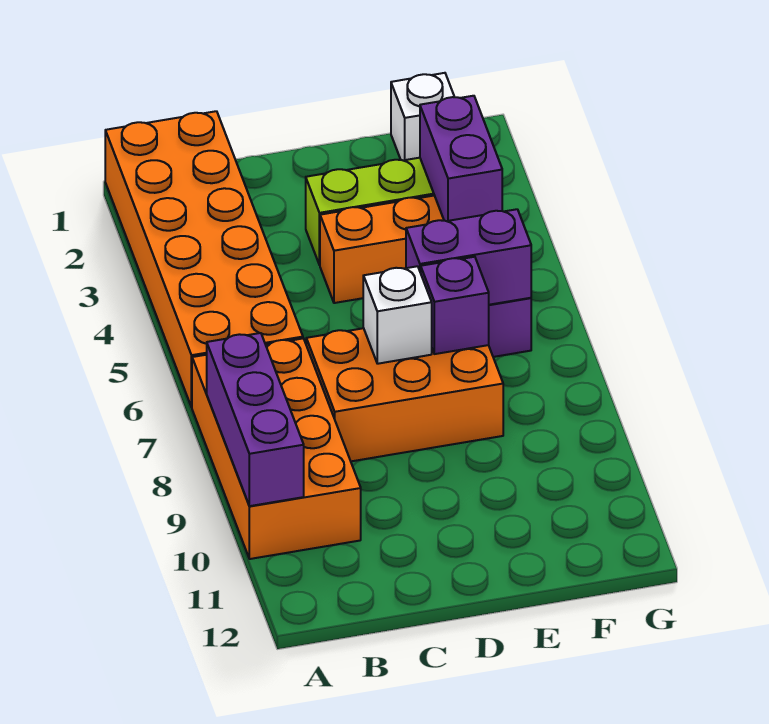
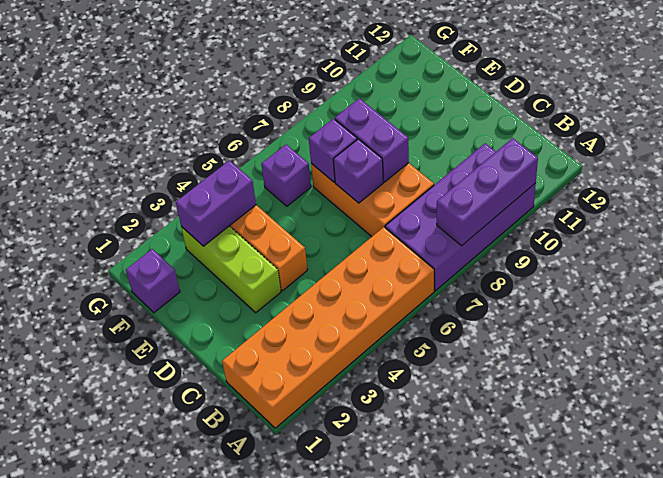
orange 2x4 brick [192,338,361,559] -> purple 2x4 brick [385,144,536,291]
white 1x1 brick [363,266,432,364] -> purple 1x1 brick [333,139,383,203]
purple 1x2 brick [406,209,531,305] -> purple 1x2 brick moved to [335,98,409,182]
white 1x1 brick [391,73,454,160] -> purple 1x1 brick [126,249,180,313]

